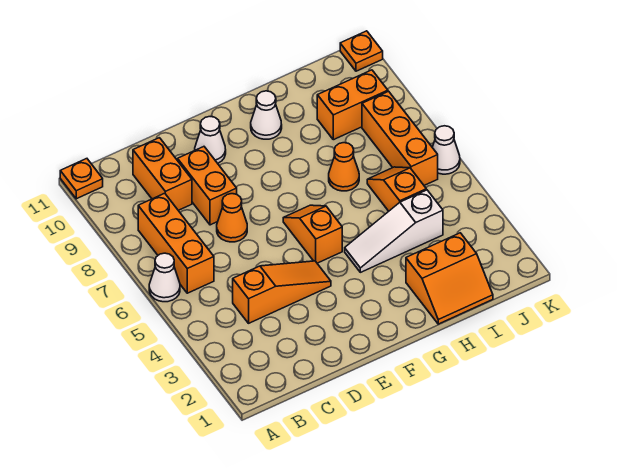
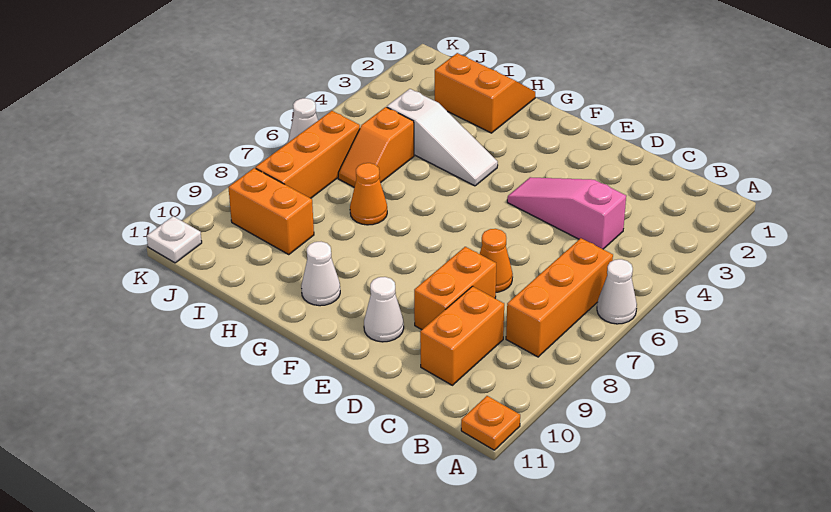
orange 1x3 slope [233,261,331,323] -> pink 1x3 slope [507,177,626,249]
orange 1x2 slope [283,205,342,263] -> none
orange 1x1 plate [340,31,383,71] -> white 1x1 plate [147,216,202,263]

